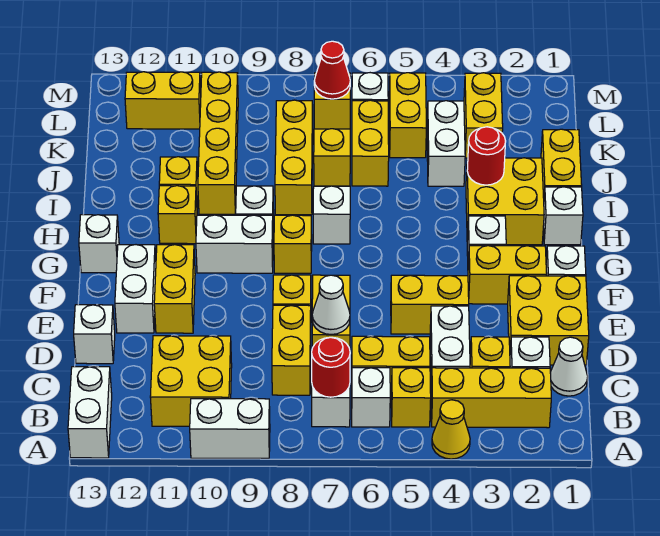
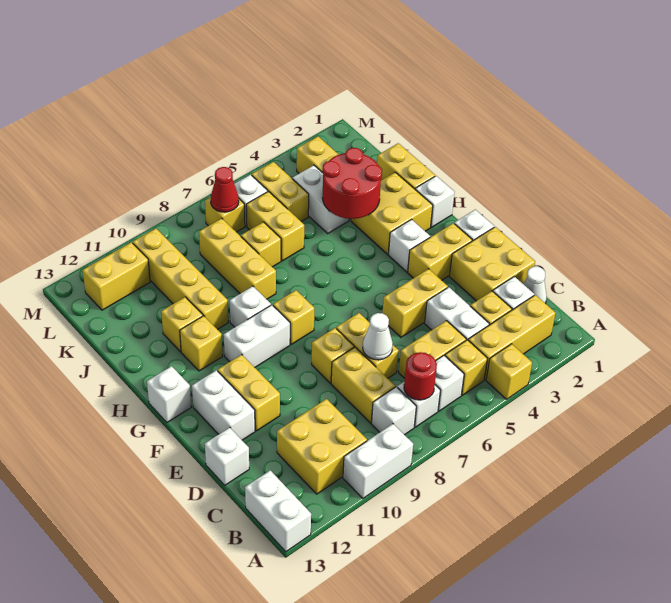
yellow 1x1 cone [432,400,470,459] -> yellow 1x1 brick [486,344,532,399]
white 1x1 brick [313,186,350,244] -> white 1x1 brick moved to [372,387,416,435]
red 1x1 round brick [467,127,506,185] -> red 2x2 round brick [322,148,382,219]

